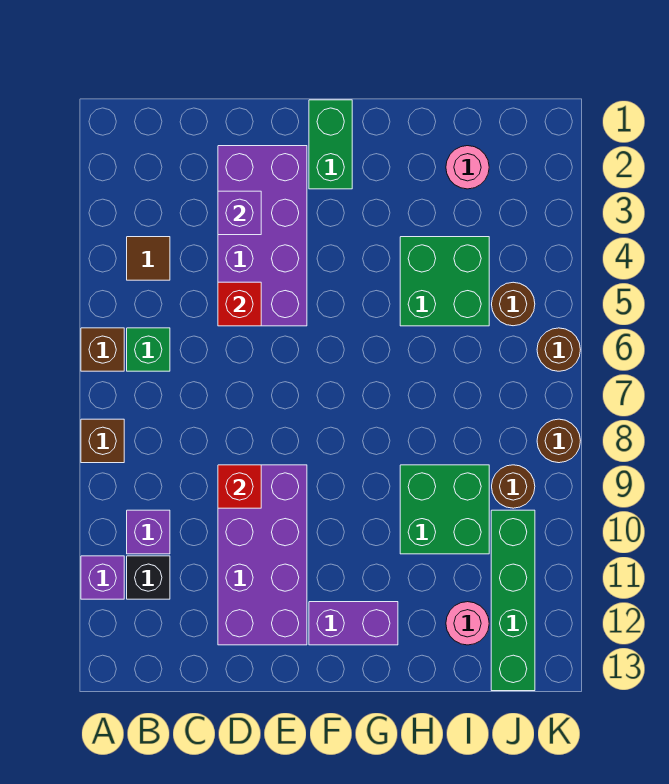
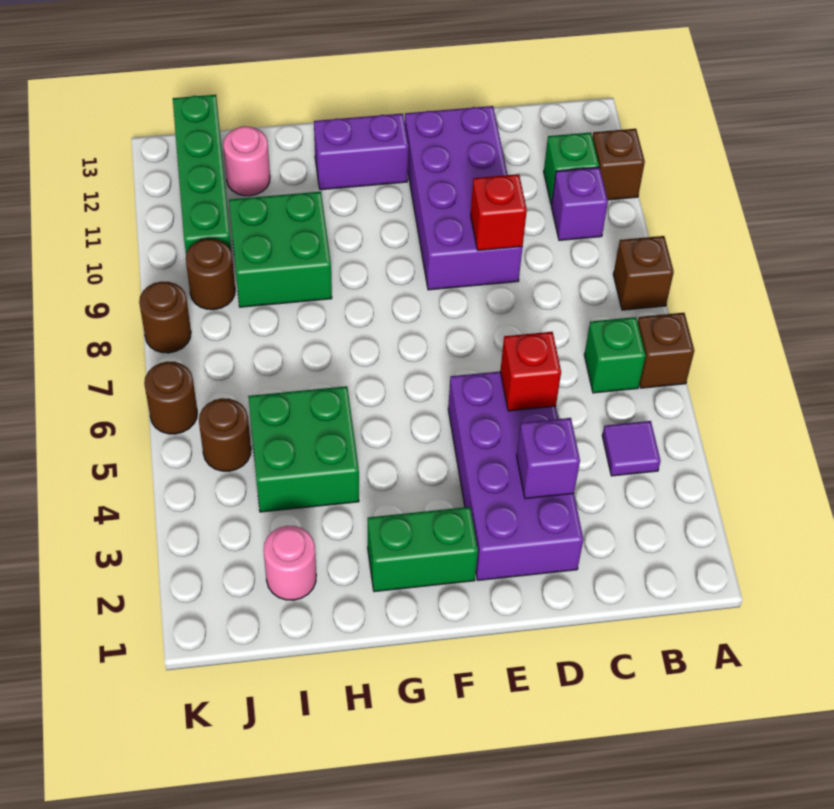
purple 1x1 brick [81,556,124,599] -> brown 1x1 brick [592,129,645,200]
brown 1x1 tile [127,237,170,280] -> purple 1x1 tile [602,421,661,476]
black 1x1 brick [127,556,170,599] -> green 1x1 brick [544,132,599,205]
green 1x2 brick [309,100,352,189] -> green 1x2 brick turned to [368,507,478,592]

